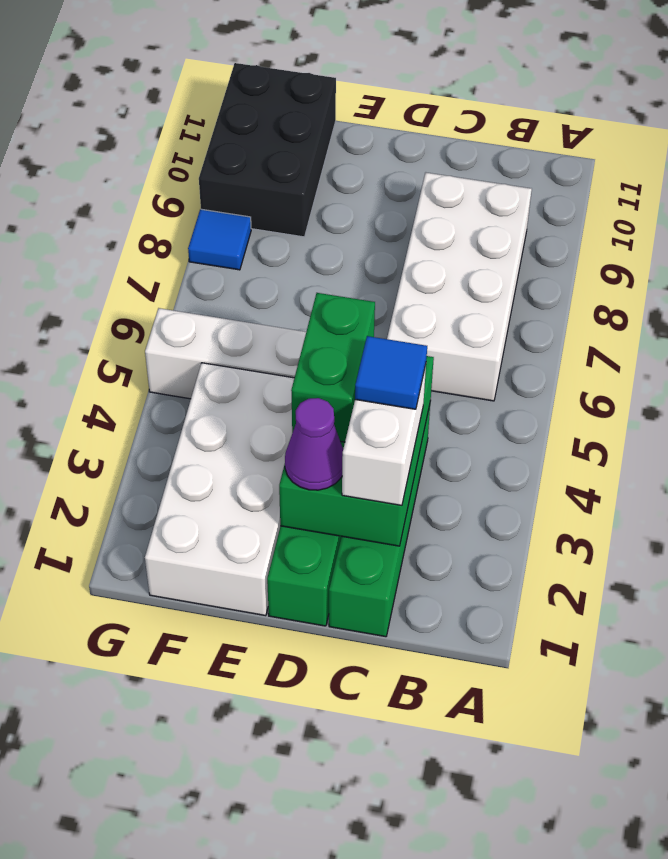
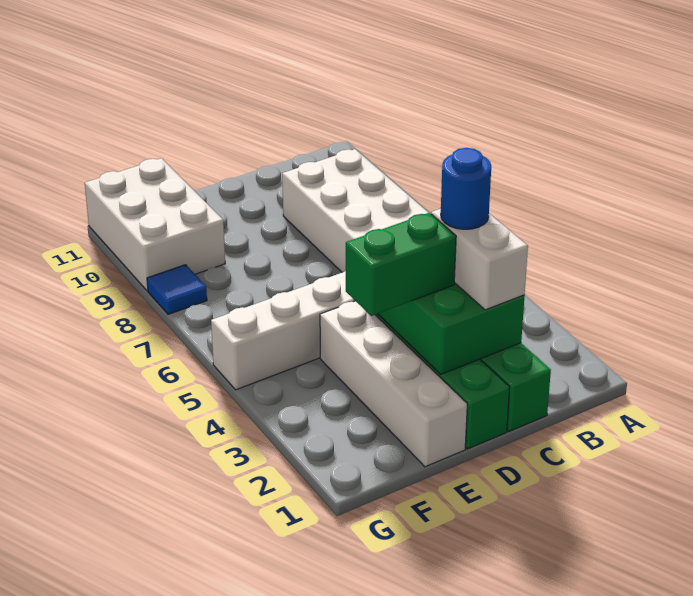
blue 1x1 tile [355,336,427,409] -> blue 1x1 round brick [441,148,491,229]
purple 1x1 cone [285,398,343,490] -> none
green 1x2 brick [291,293,375,442] -> green 1x2 brick turned to [346,213,456,316]
white 2x4 brick [145,363,294,616] -> white 1x4 brick [320,301,467,467]
black 2x3 brick [199,63,336,237] -> white 2x3 brick [85,158,225,291]

